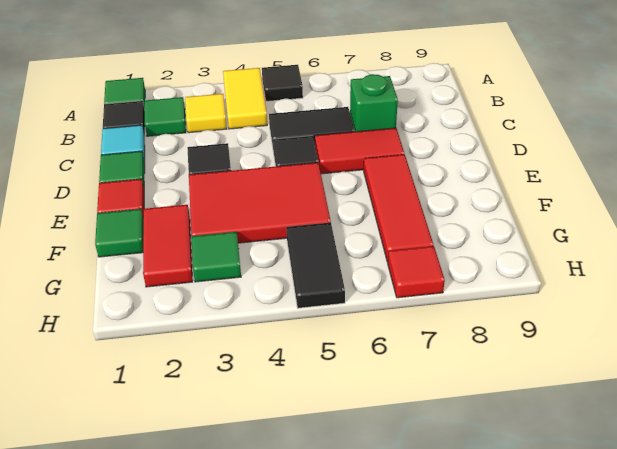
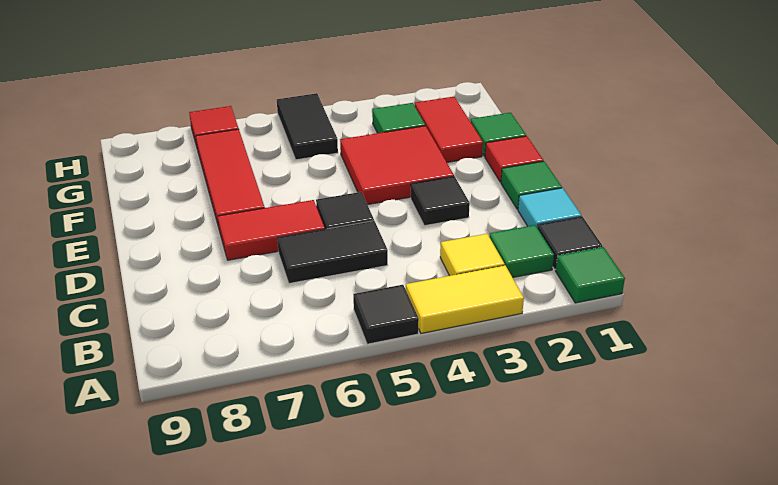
yellow 1x2 tile [223,68,267,129] -> yellow 1x2 tile turned to [406,265,524,333]
green 1x1 brick [350,74,398,132] -> none
red 2x3 tile [189,163,331,243] -> red 2x2 tile [340,126,454,205]

